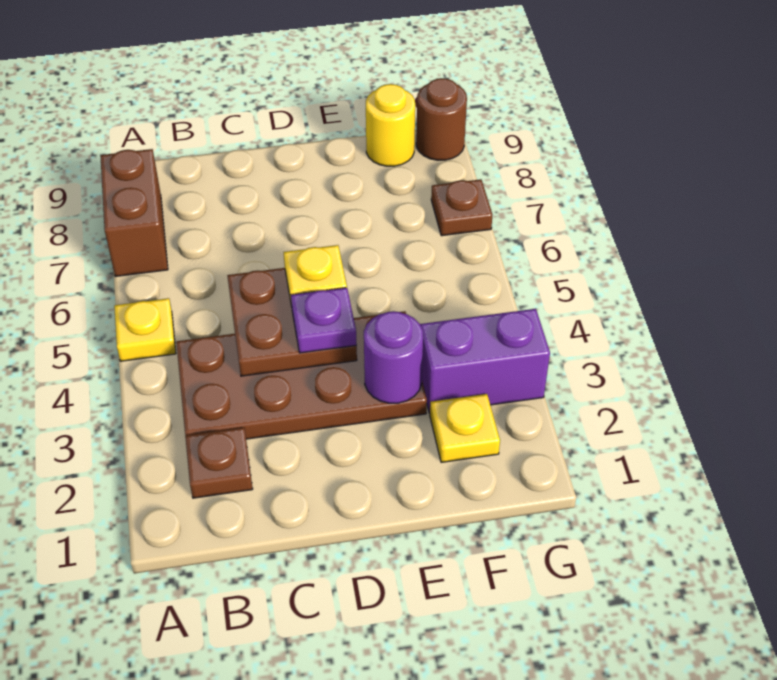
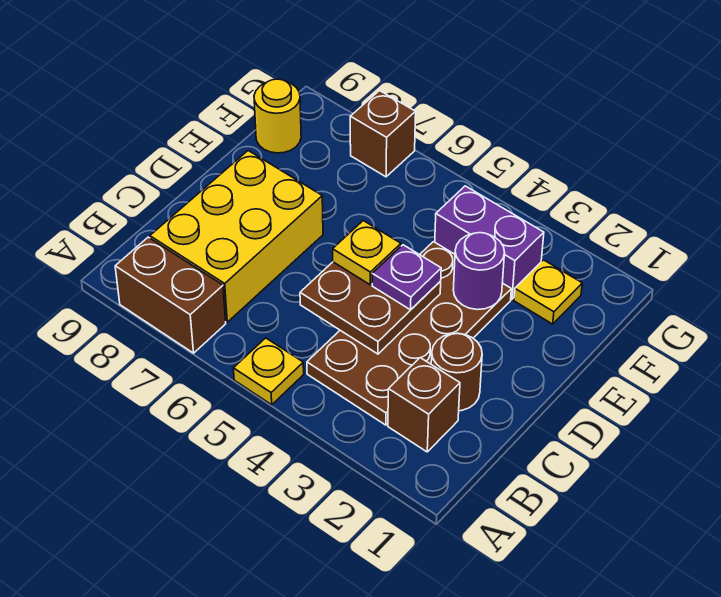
brown 1x1 plate [185,428,253,498] -> brown 1x1 brick [388,358,460,452]
none -> yellow 2x3 brick [150,151,323,322]
purple 1x2 brick [420,309,550,413] -> purple 1x2 brick turned to [435,186,544,299]
brown 1x1 plate [431,179,492,236] -> brown 1x1 brick [350,91,416,177]
brown 1x1 round brick [416,78,467,160] -> brown 1x1 round brick moved to [431,333,482,411]

